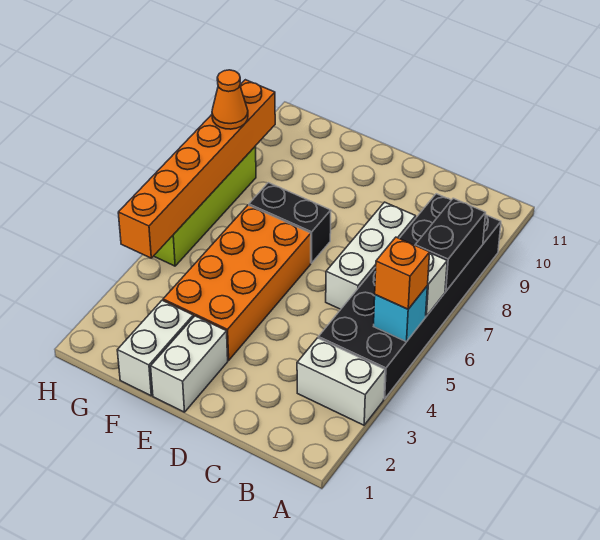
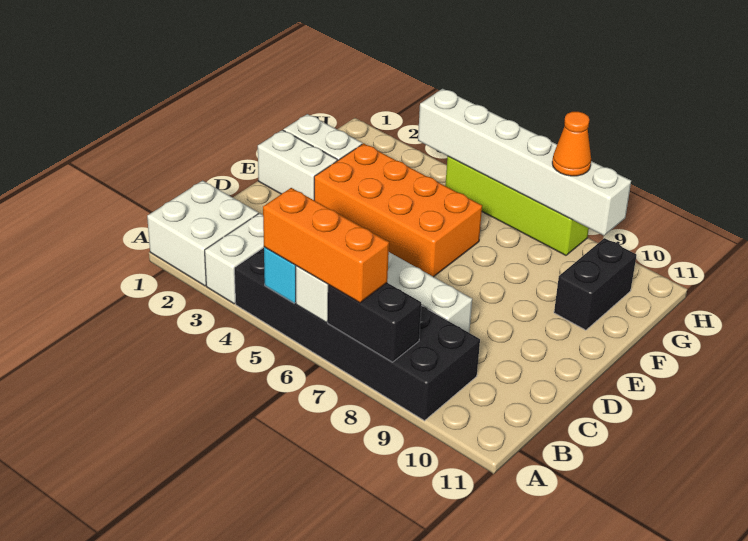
none -> white 2x2 brick [147,180,258,286]
orange 1x1 brick [375,237,430,309] -> orange 1x3 brick [263,188,389,303]
black 1x2 brick [249,183,331,263] -> black 1x2 brick moved to [554,238,637,330]
orange 1x6 brick [118,80,275,258] -> white 1x6 brick [418,89,631,236]

